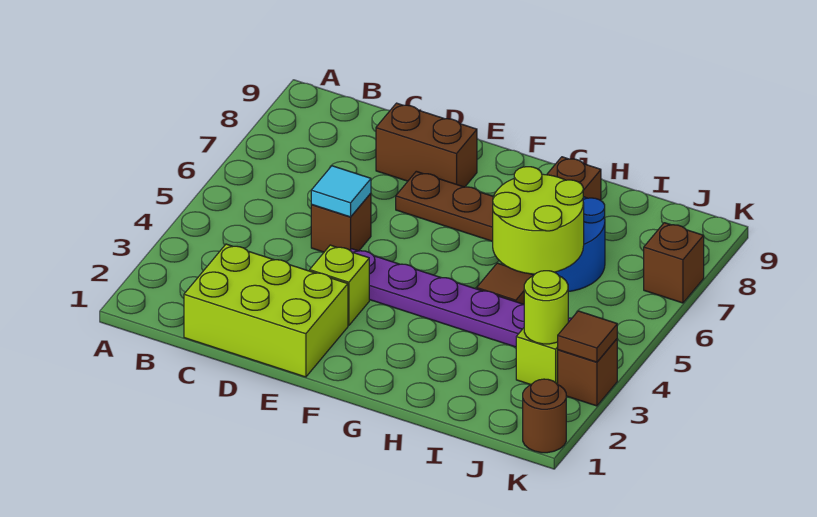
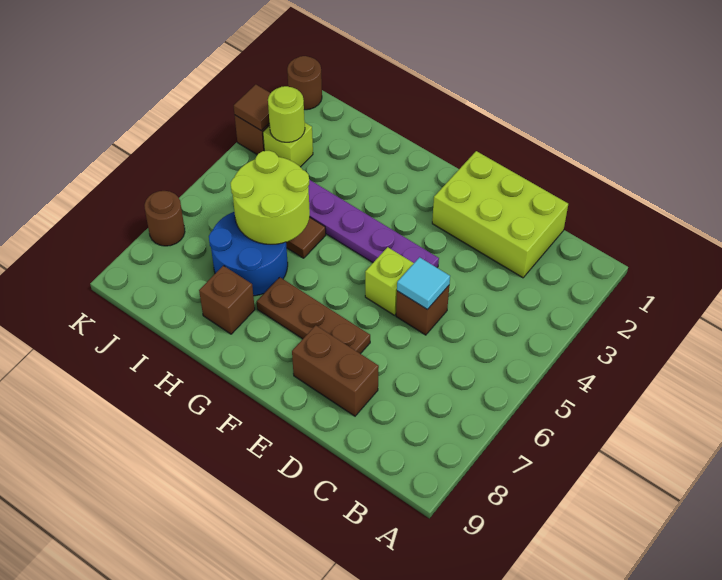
lime 1x1 brick [310,245,369,326] -> lime 1x1 brick moved to [365,247,414,315]
brown 1x1 brick [644,223,704,303] -> brown 1x1 round brick [144,191,185,246]

